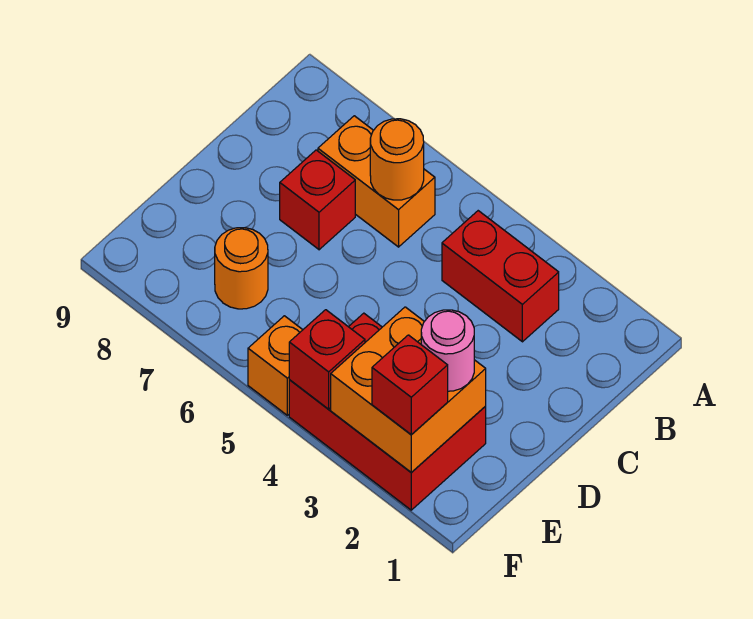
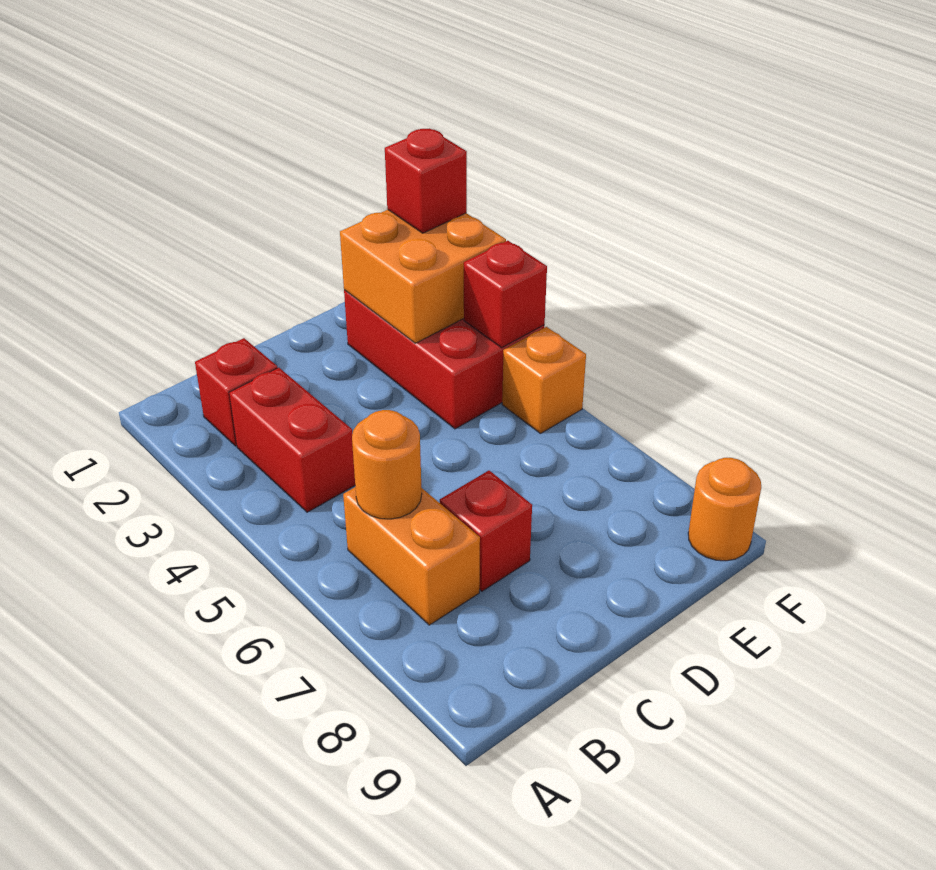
none -> red 1x1 brick [195,338,277,446]
pink 1x1 round brick [421,310,474,391] -> none
orange 1x1 round brick [215,228,268,309] -> orange 1x1 round brick moved to [688,458,761,561]

